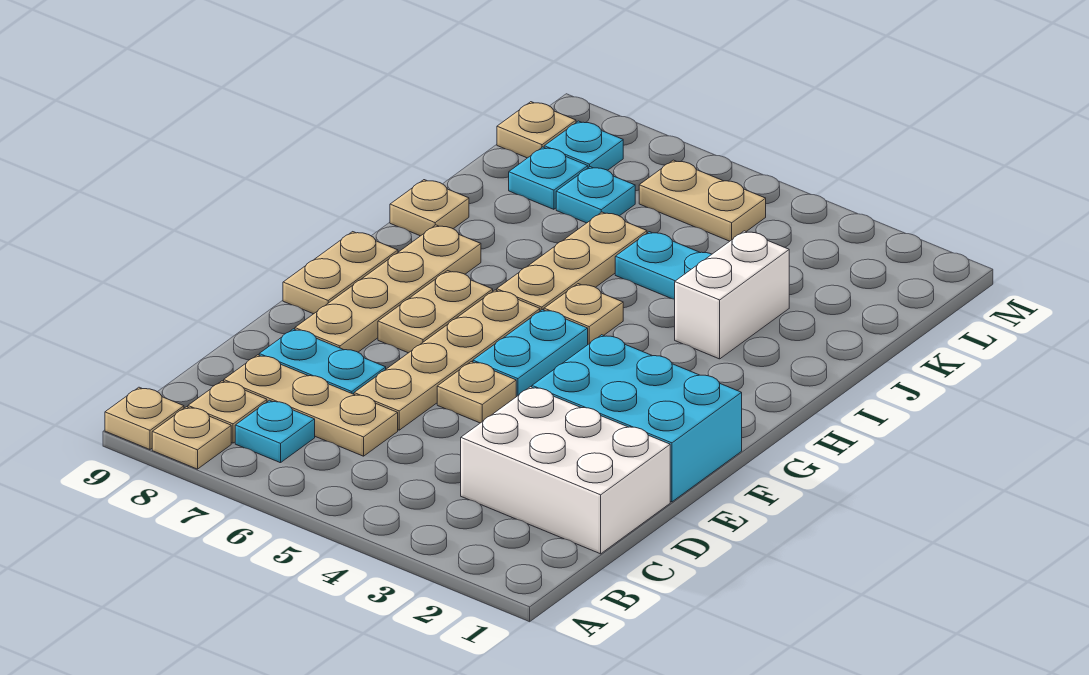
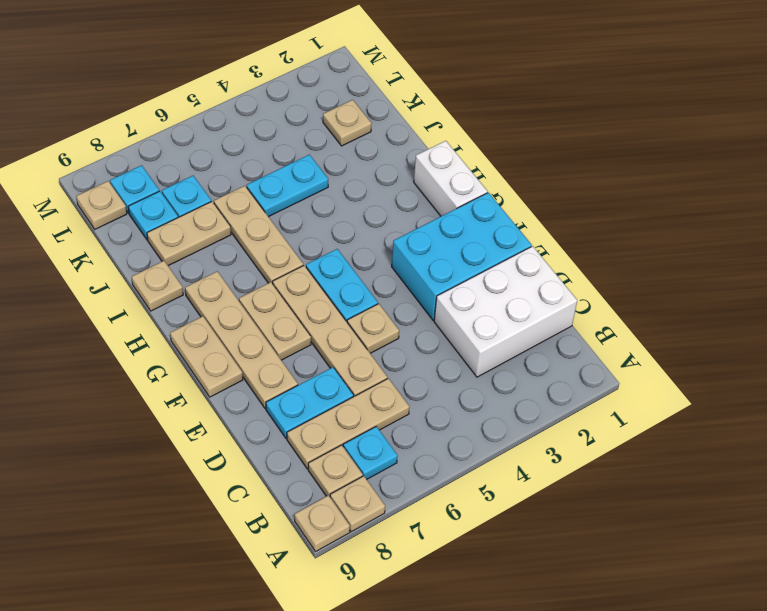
tan 1x1 plate [544,284,623,344] -> tan 1x1 plate moved to [323,100,372,146]
white 1x2 brick [675,231,789,359] -> white 1x2 brick moved to [414,141,488,216]
tan 1x2 plate [639,160,766,241] -> tan 1x2 plate moved to [147,201,231,266]

